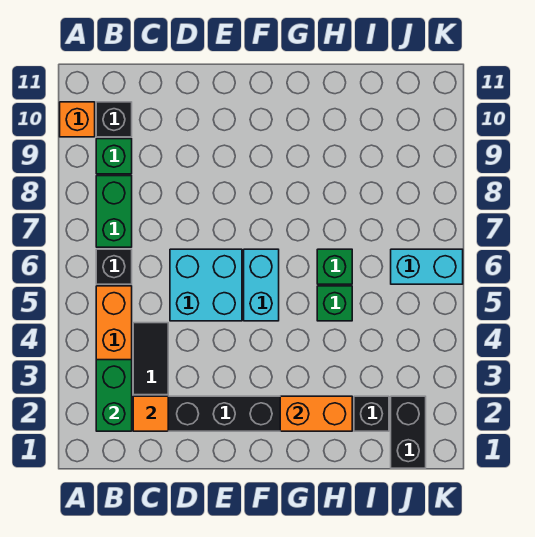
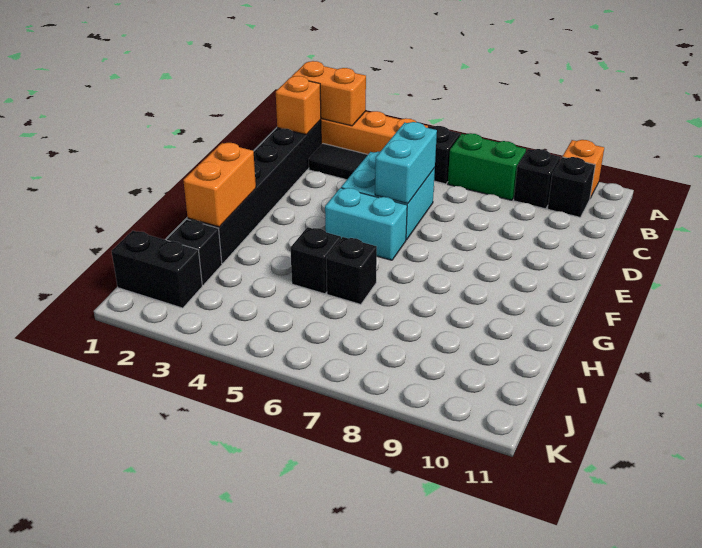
green 1x2 brick [96,360,132,431] -> orange 1x2 brick [292,61,366,126]
green 1x1 brick [96,139,132,174] -> black 1x1 brick [514,149,560,209]
orange 1x1 tile [133,396,168,431] -> orange 1x1 brick [276,76,321,135]
green 1x1 brick [317,286,352,321] -> black 1x1 brick [290,227,341,294]
green 1x1 brick [317,249,352,284] -> black 1x1 brick [326,237,377,304]
cyan 1x2 brick [391,249,463,284] -> cyan 1x2 brick moved to [375,122,437,204]

